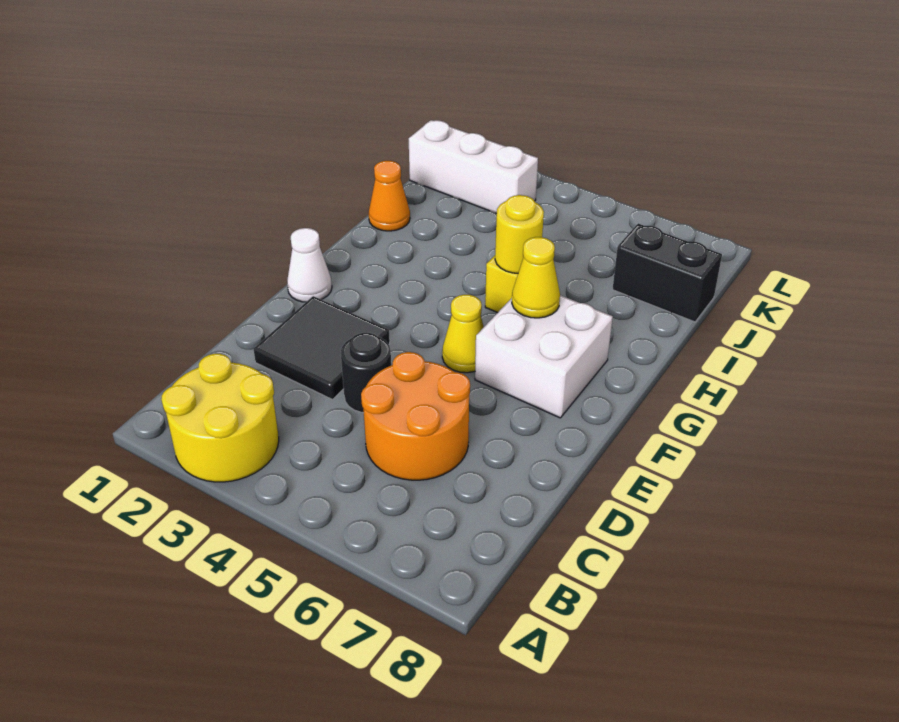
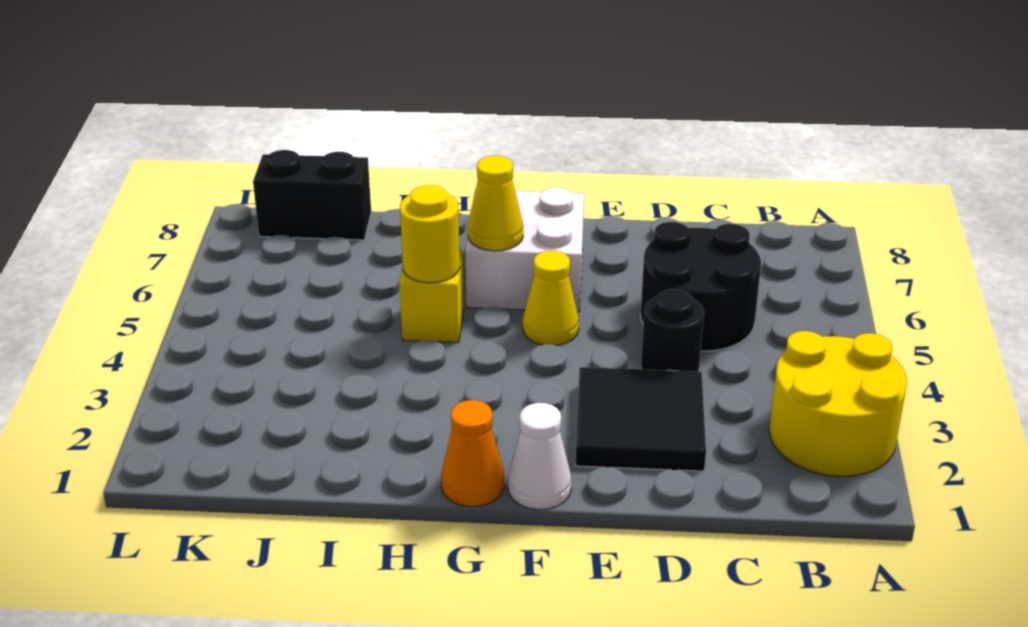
orange 2x2 round brick [361,352,470,480] -> black 2x2 round brick [641,222,761,351]
orange 1x1 cone [369,161,410,231] -> orange 1x1 cone moved to [441,400,505,507]
black 1x2 brick [613,223,722,322] -> black 1x2 brick turned to [253,150,371,240]
white 1x3 brick [409,120,538,213] -> none

